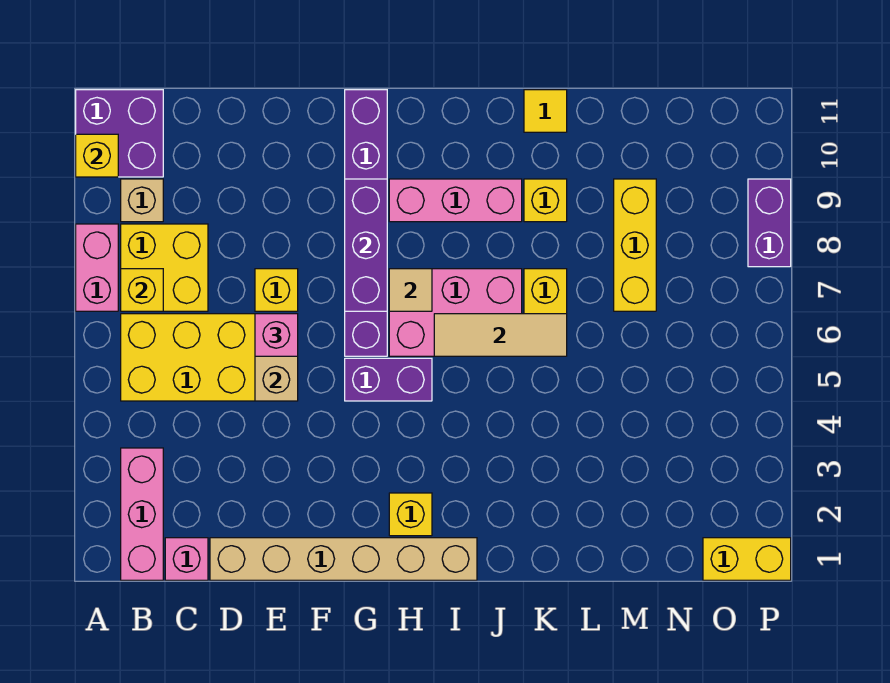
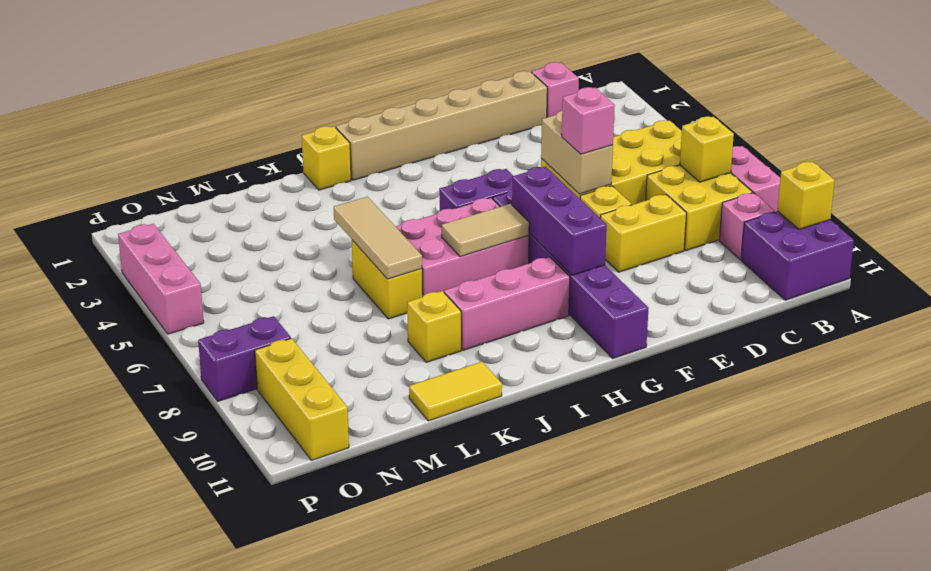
pink 1x3 brick [121,448,163,580] -> pink 1x3 brick moved to [118,224,204,334]
tan 1x1 brick [121,179,163,222] -> pink 1x1 brick [720,193,775,260]
yellow 1x1 brick [389,493,432,536] -> yellow 1x1 brick moved to [302,126,351,190]
tan 1x1 tile [389,269,432,311] -> tan 1x2 tile [442,204,529,257]
tan 1x3 tile [434,314,567,356] -> tan 1x3 tile turned to [334,197,422,279]
yellow 1x1 tile [524,90,567,132] -> yellow 1x2 tile [409,362,502,421]
yellow 1x3 brick [614,179,656,311] -> yellow 1x3 brick moved to [255,338,349,460]
yellow 1x2 brick [703,538,791,580] -> yellow 1x2 brick moved to [600,195,686,272]
purple 1x2 brick [748,179,791,267] -> purple 1x2 brick turned to [198,316,291,401]

